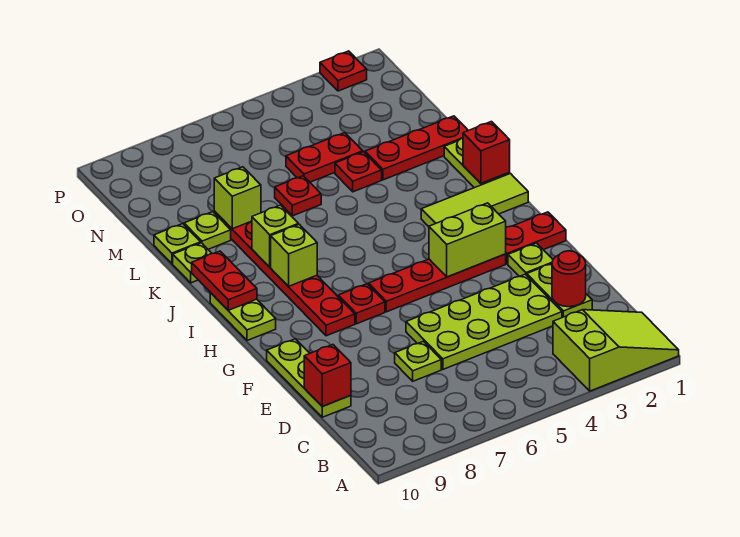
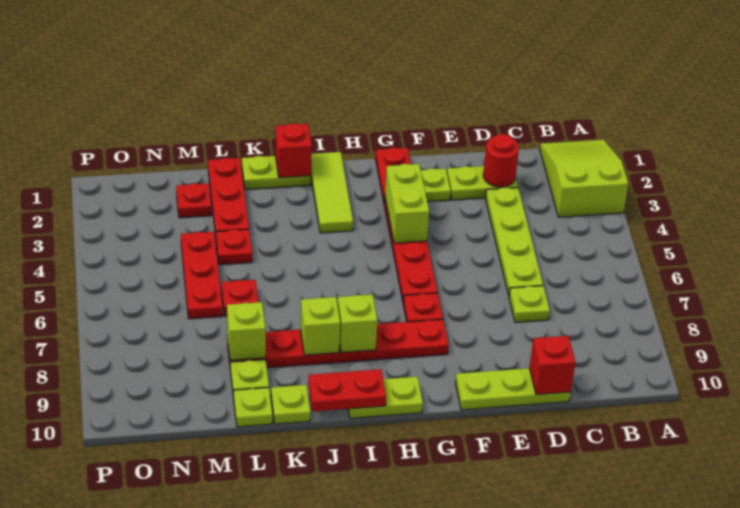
lime 2x4 plate [406,274,562,369] -> lime 1x4 plate [485,187,543,295]
red 1x2 plate [286,133,363,182] -> red 1x3 plate [181,232,223,319]
red 1x1 plate [320,51,367,91] -> red 1x1 plate moved to [176,183,212,218]

